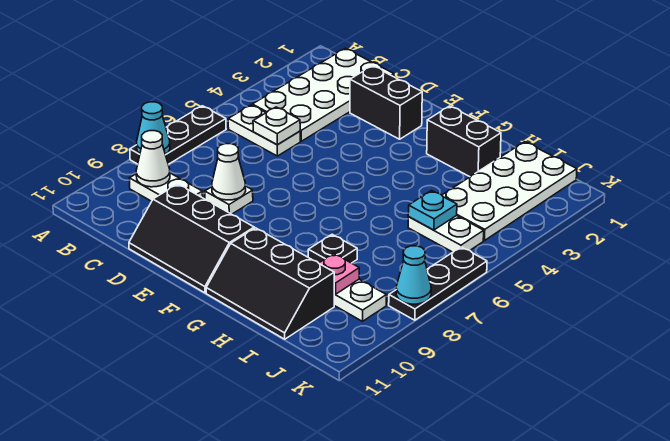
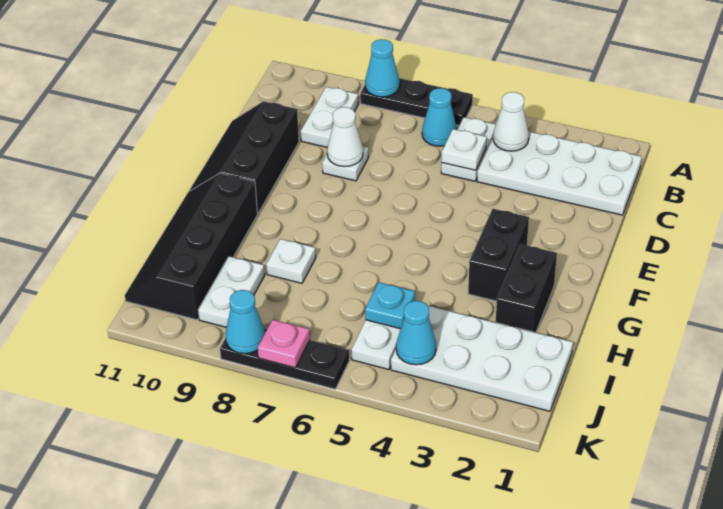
none -> cyan 1x1 cone [422,88,457,146]
white 1x1 cone [136,131,170,187] -> white 1x1 cone moved to [493,92,529,151]
black 1x2 brick [350,66,422,139] -> black 1x2 brick moved to [468,209,529,301]
black 2x3 slope [206,228,334,339] -> black 2x4 slope [125,173,258,320]
black 1x1 plate [308,234,357,263] -> white 1x1 plate [266,239,316,283]
pink 1x1 plate [319,253,359,294] -> pink 1x1 plate moved to [258,319,310,368]
none -> cyan 1x1 cone [396,301,436,365]

